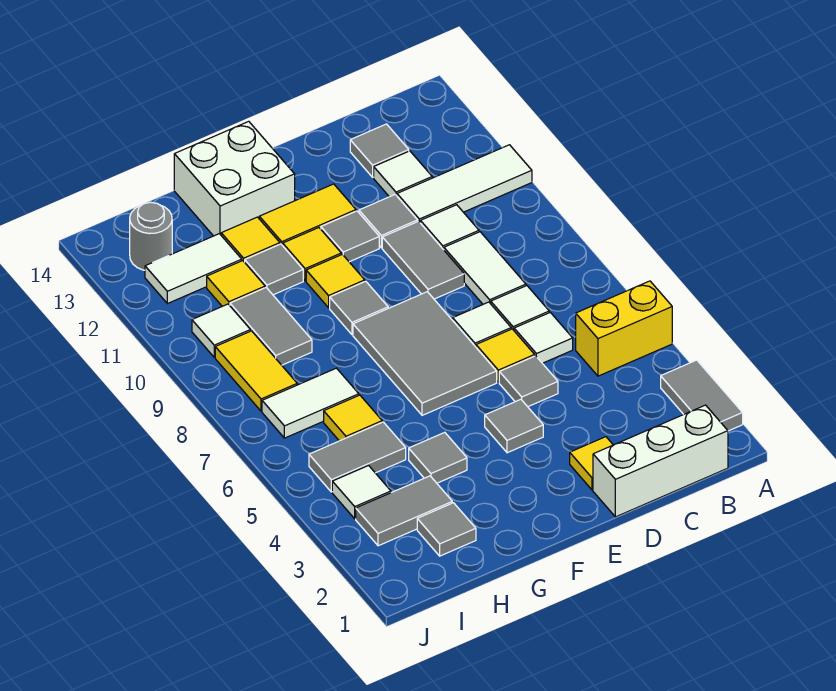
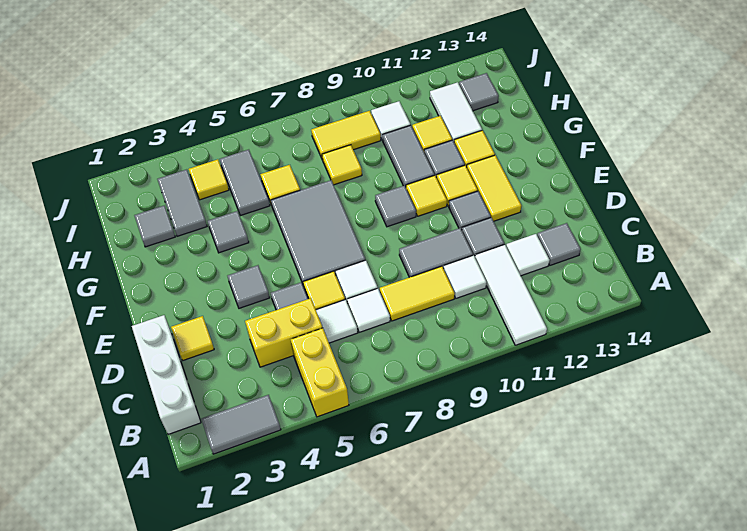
none -> yellow 1x2 brick [245,298,322,367]
white 1x2 tile [444,232,526,304] -> yellow 1x2 tile [380,266,455,321]
grey 2x3 tile [353,292,497,415] -> grey 2x3 tile turned to [271,180,365,286]
white 2x2 brick [174,121,295,236] -> none
white 1x2 tile [262,368,359,438] -> none
none -> yellow 1x1 tile [322,145,362,185]
grey 1x2 tile [230,288,312,365] -> grey 1x2 tile turned to [383,125,435,187]
white 1x1 tile [332,466,391,519] -> yellow 1x1 tile [189,159,229,200]
grey 1x1 round brick [130,202,172,270] -> grey 1x1 tile [459,73,499,111]

